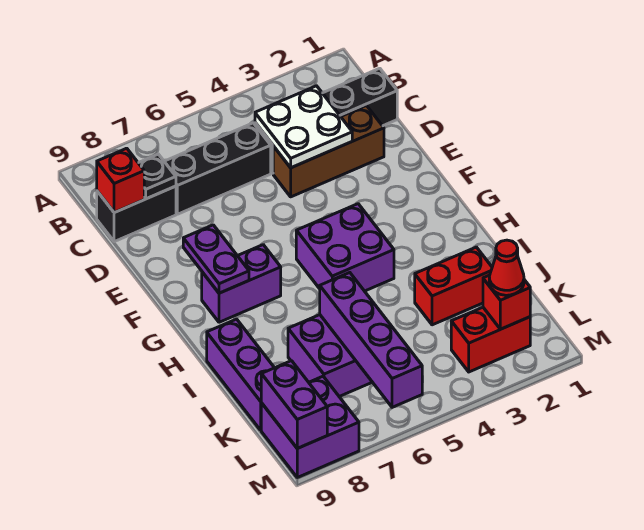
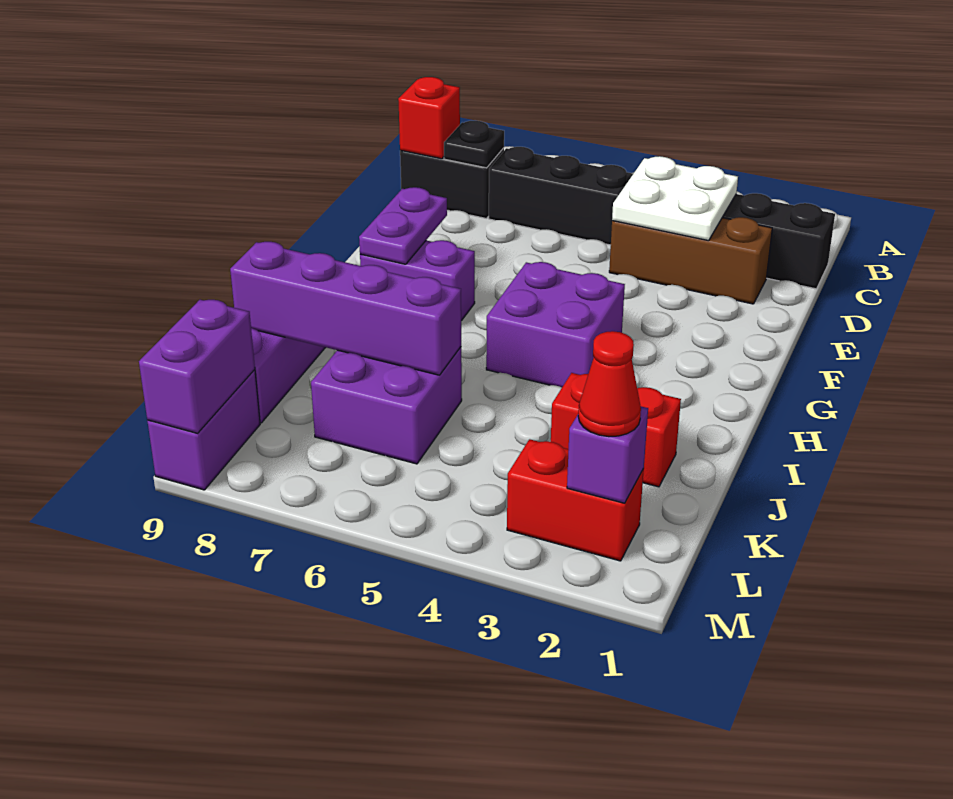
purple 1x4 brick [320,273,422,407] -> purple 1x4 brick turned to [230,242,461,375]
red 1x1 brick [483,275,530,329] -> purple 1x1 brick [567,406,648,503]
purple 2x2 brick [261,376,359,477] -> purple 1x2 brick [147,370,260,490]

